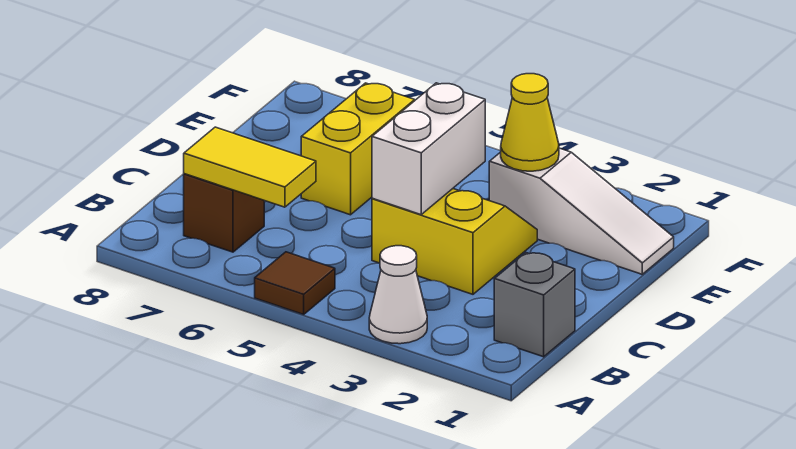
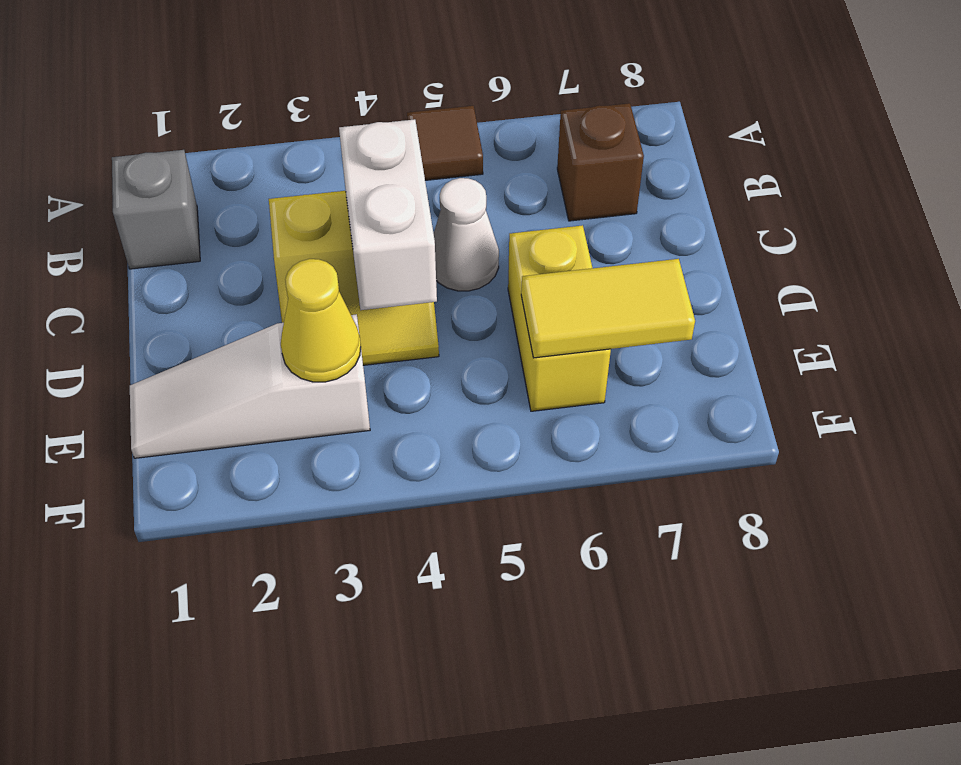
white 1x1 cone [369,246,427,344] -> white 1x1 cone moved to [434,178,499,291]
yellow 1x2 tile [184,127,316,207] -> yellow 1x2 tile moved to [521,259,695,358]

